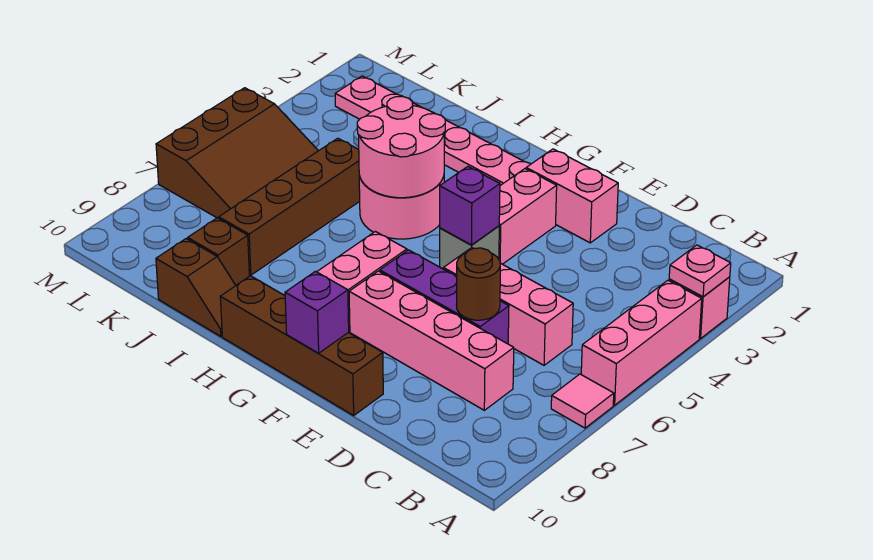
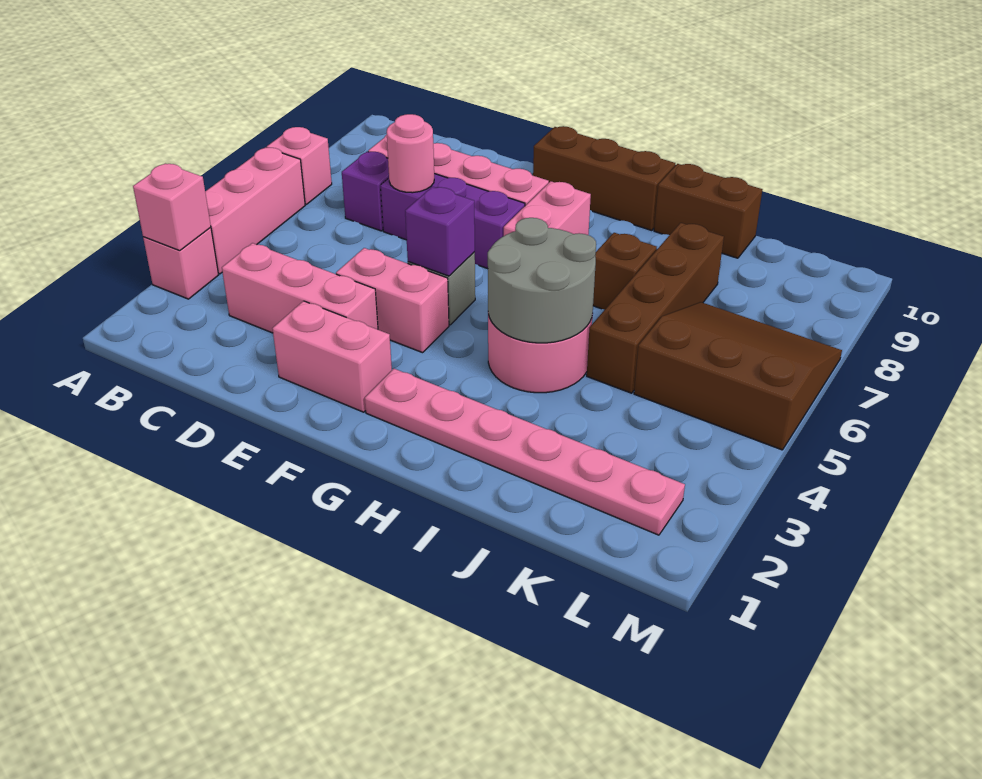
pink 1x1 plate [669,245,731,297] -> pink 1x1 brick [133,164,211,251]
pink 1x1 tile [551,374,614,428] -> pink 1x1 brick [267,127,332,204]
pink 1x3 brick [443,248,573,365] -> pink 1x3 brick moved to [222,243,378,333]
brown 1x1 round brick [456,248,500,320] -> pink 1x1 round brick [387,114,434,193]
brown 1x4 brick [220,276,383,415] -> brown 1x3 brick [533,126,675,231]
pink 1x2 brick [499,169,557,264] -> pink 1x2 brick turned to [336,248,449,353]
purple 1x1 brick [285,271,349,353] -> purple 1x1 brick moved to [342,152,389,231]
pink 2x2 round brick [357,96,445,198] -> grey 2x2 round brick [488,218,596,343]
brown 1x2 slope [156,239,236,336] -> brown 1x2 brick [654,164,762,258]
brown 1x1 brick [188,218,249,285] -> brown 1x1 brick moved to [593,233,657,310]
brown 3x3 slope [156,88,318,218] -> brown 3x3 slope turned to [634,302,842,450]

